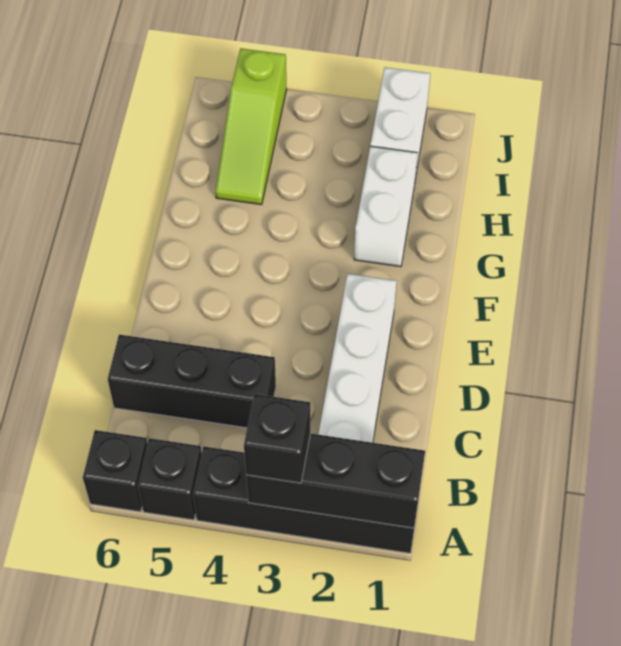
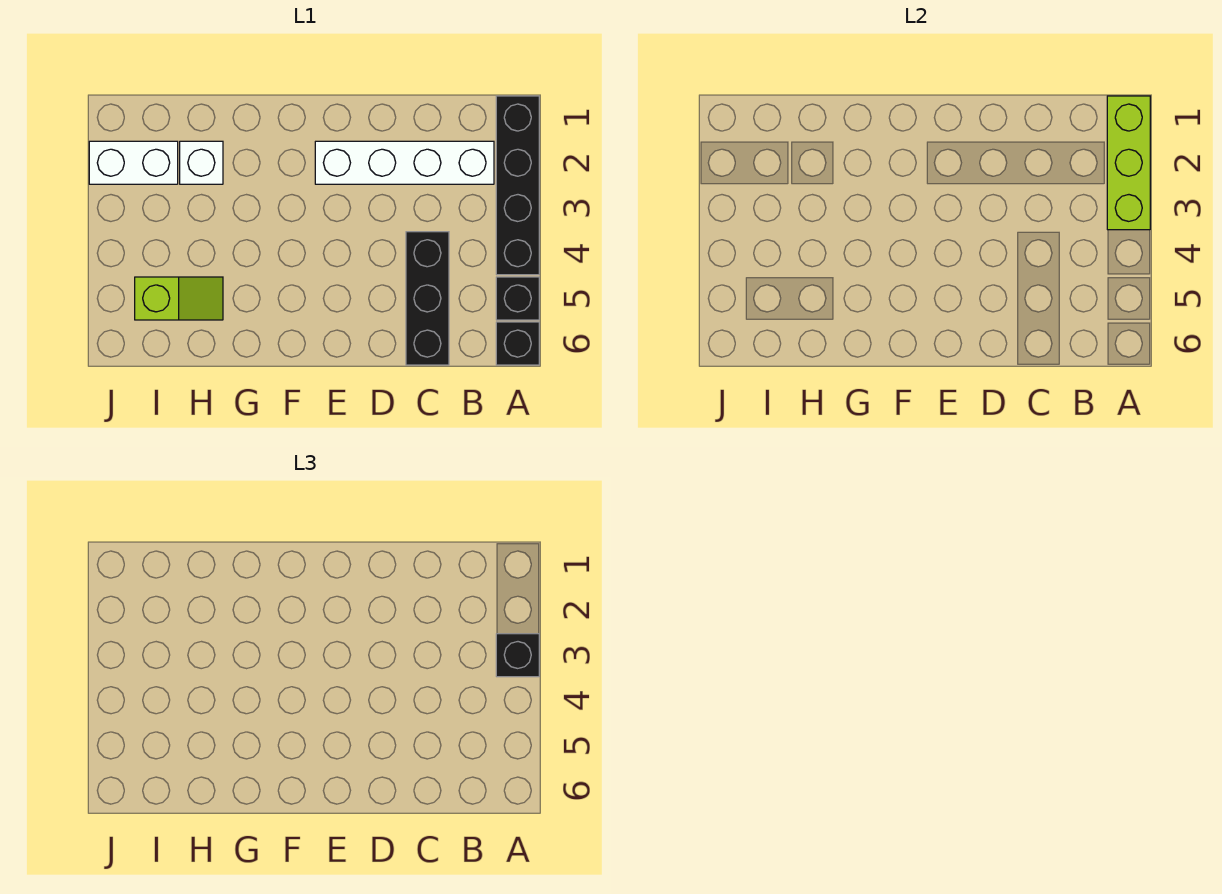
black 1x3 brick [246,433,425,528] -> lime 1x3 brick [1107,96,1150,230]
white 1x2 brick [354,146,417,267] -> white 1x1 brick [180,141,223,184]
lime 1x3 slope [215,48,287,205] -> lime 1x2 slope [135,277,223,320]

